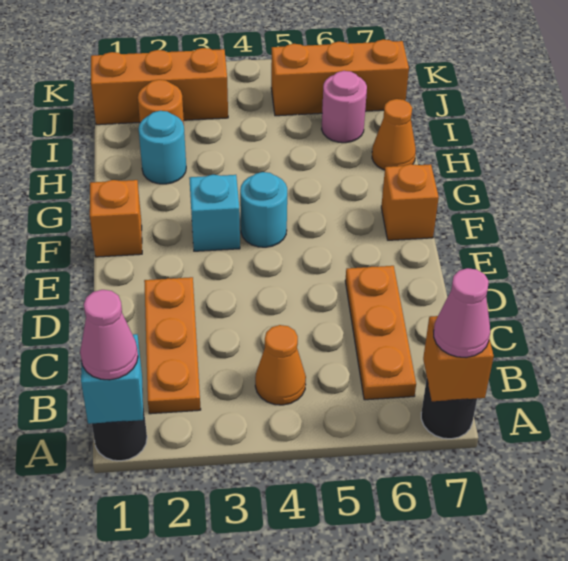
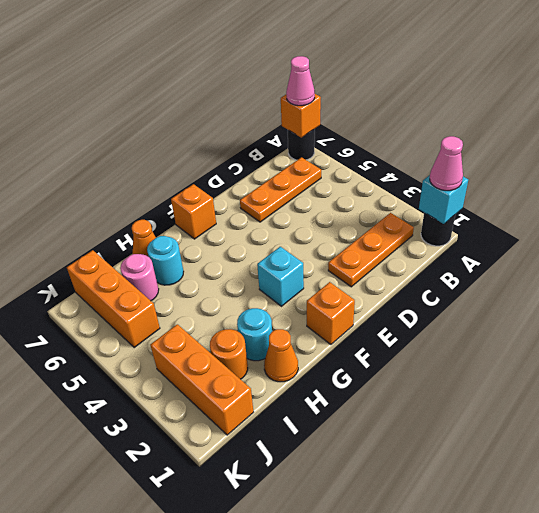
orange 1x1 cone [255,325,306,405] -> orange 1x1 cone moved to [264,329,298,382]
cyan 1x1 round brick [240,172,287,247] -> cyan 1x1 round brick moved to [147,236,184,285]

